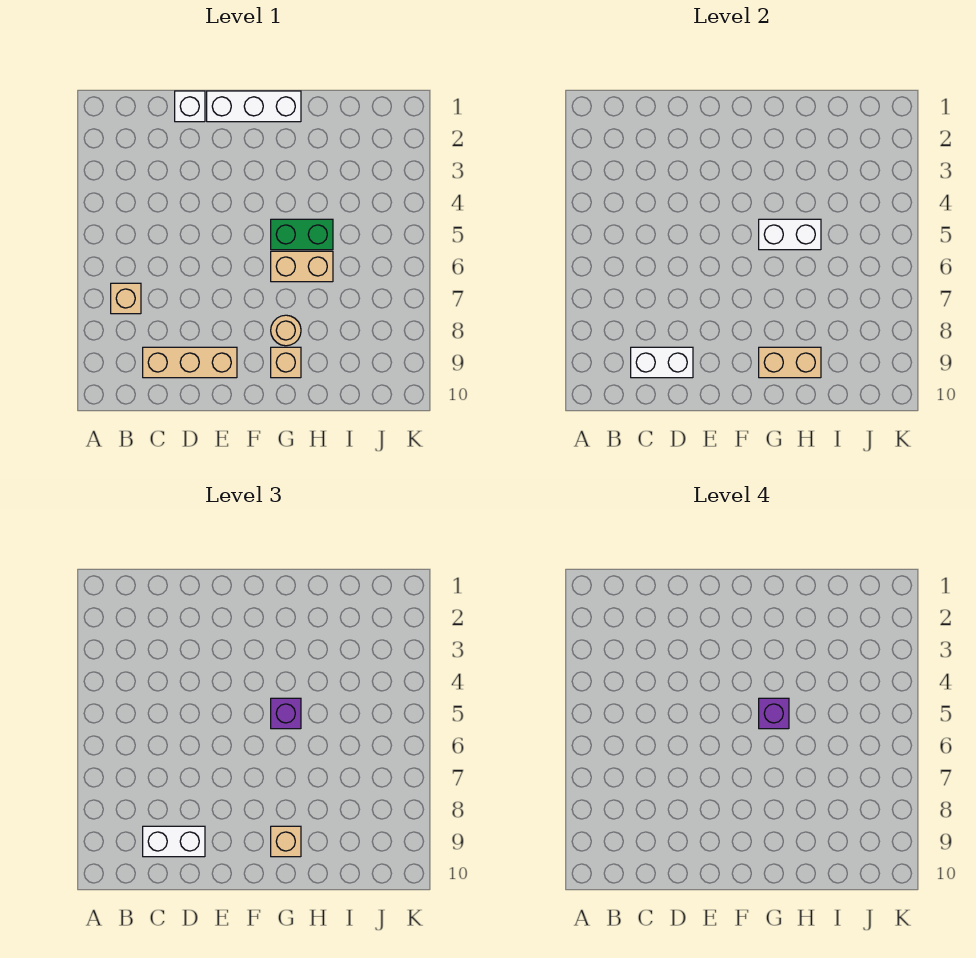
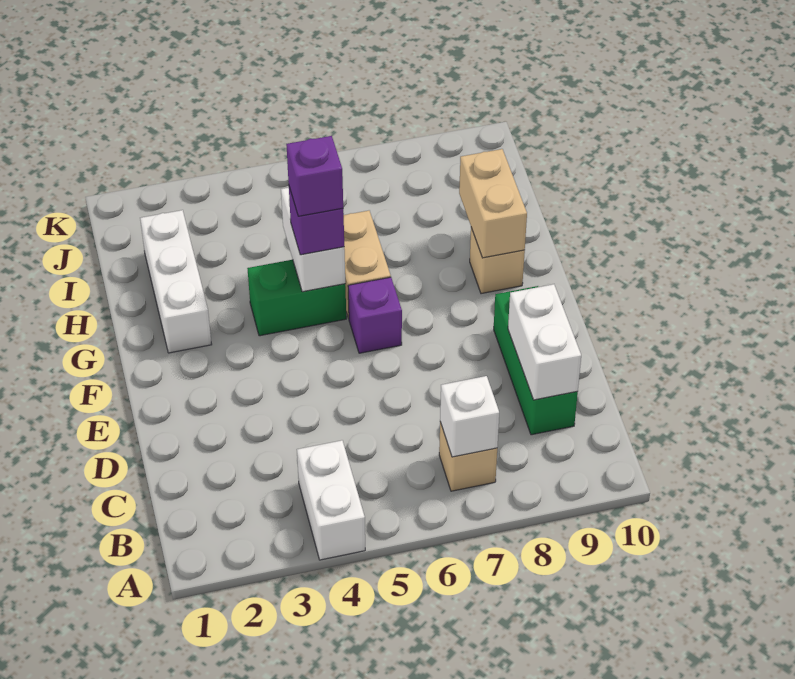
tan 1x3 brick [143,347,237,378] -> green 1x3 brick [494,286,578,435]
white 1x2 brick [143,826,205,857] -> white 1x2 brick moved to [297,440,365,560]
white 1x1 brick [175,91,205,122] -> white 1x1 brick moved to [440,376,499,457]
white 1x3 brick [207,91,301,122] -> white 1x3 brick moved to [140,210,212,353]
none -> purple 1x1 brick [348,277,402,353]
green 1x2 brick [271,219,333,250] -> green 1x2 brick turned to [247,260,346,336]
tan 1x1 round brick [271,315,301,346] -> none
tan 1x1 brick [271,826,301,857] -> none

